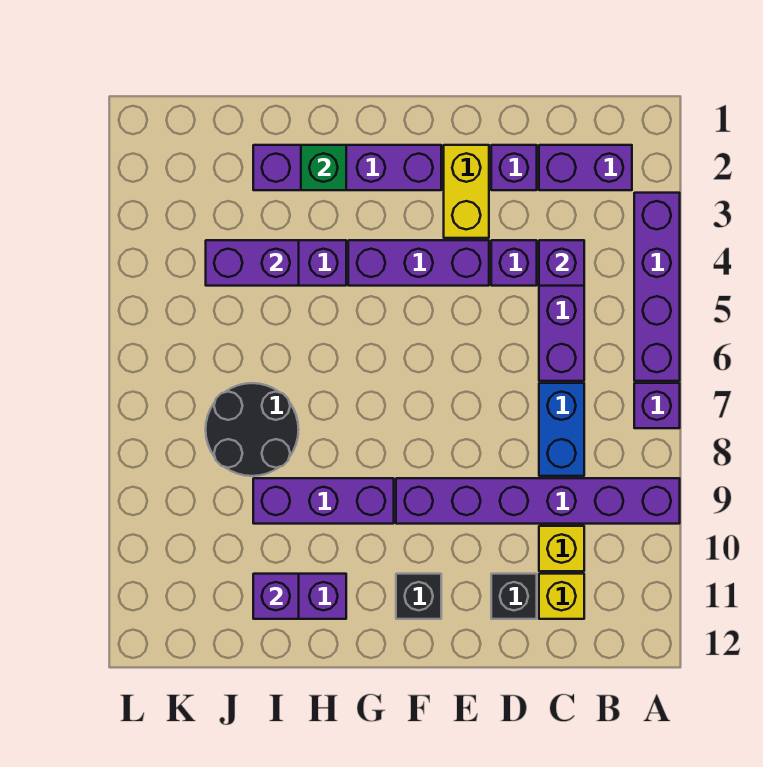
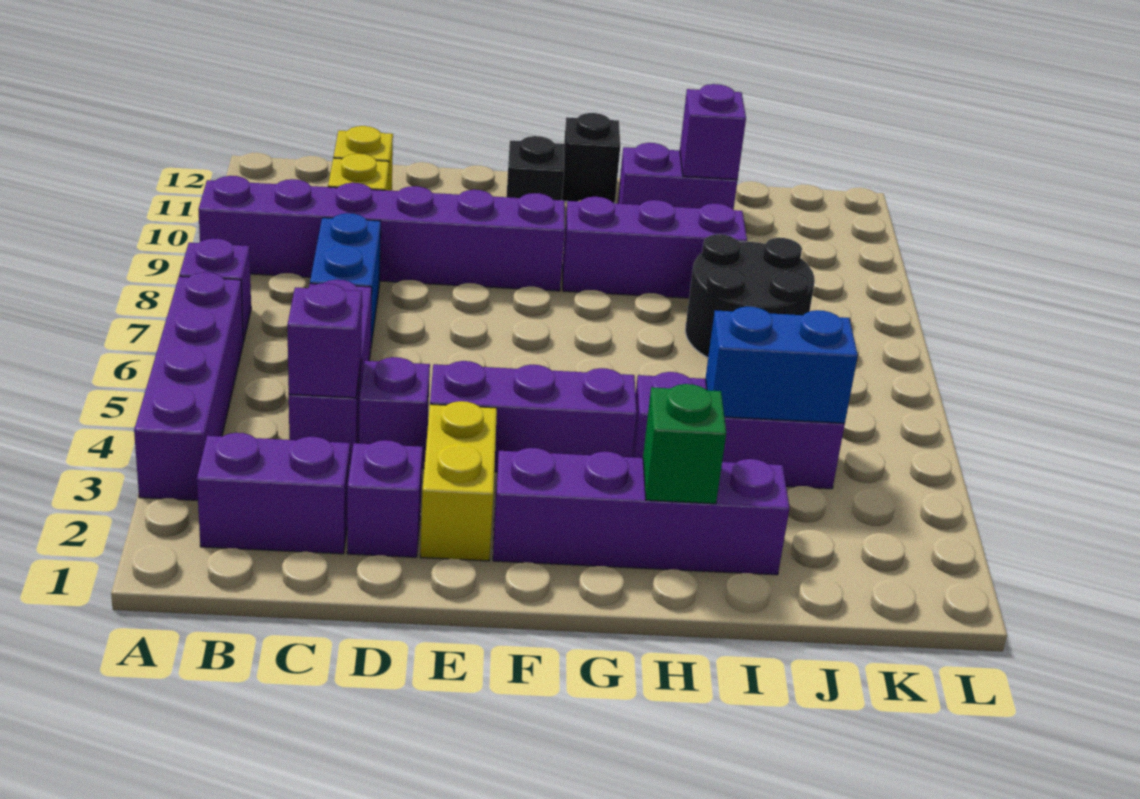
black 1x1 brick [491,574,537,619] -> black 1x1 brick moved to [562,113,620,203]
purple 1x2 brick [206,240,299,286] -> blue 1x2 brick [705,307,858,423]

